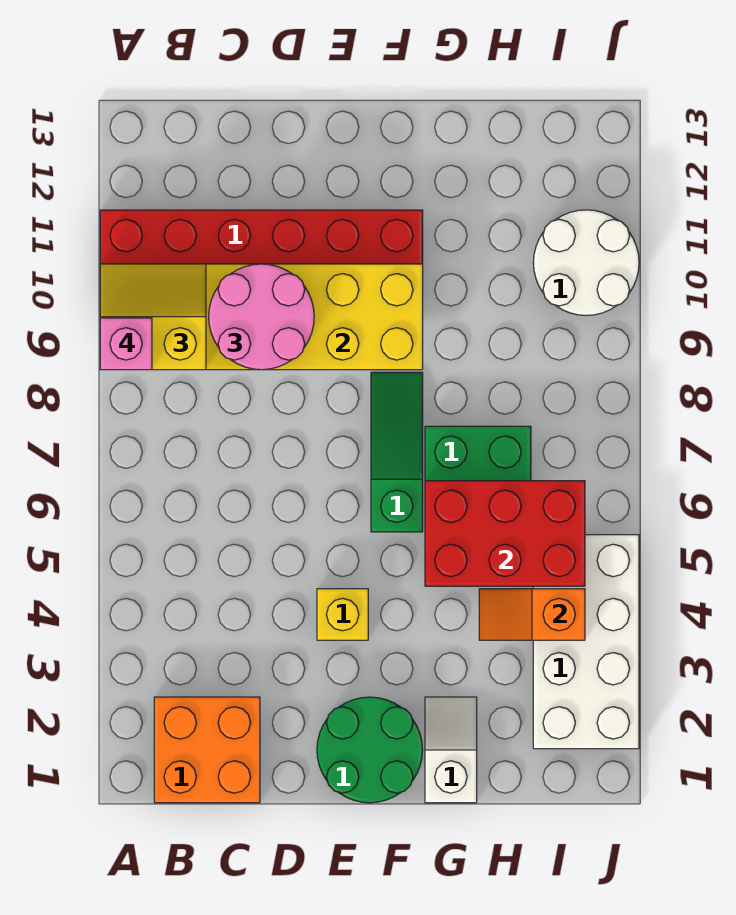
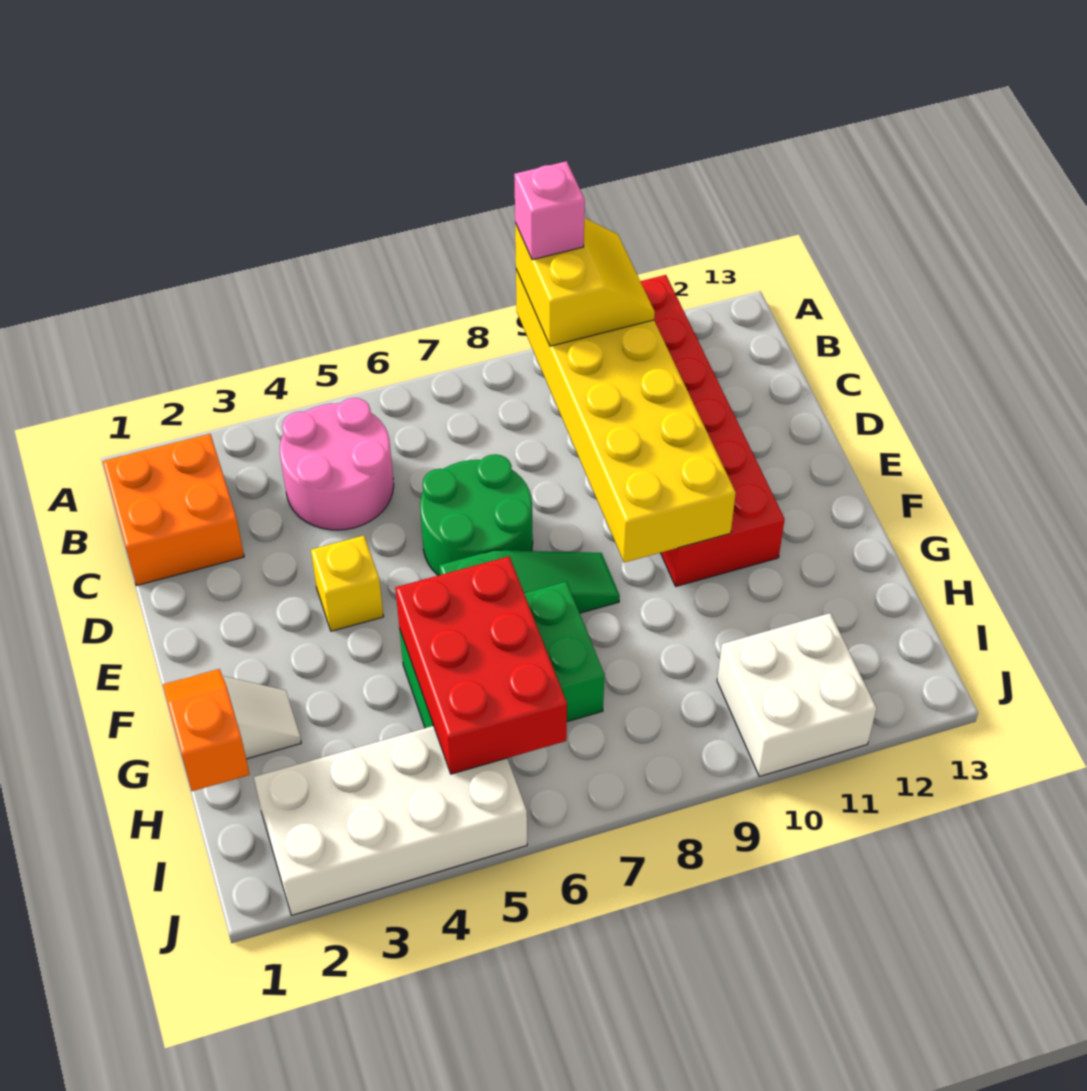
pink 2x2 round brick [209,264,314,370] -> pink 2x2 round brick moved to [280,398,394,530]
green 2x2 round brick [317,697,423,803] -> green 2x2 round brick moved to [420,454,533,576]
orange 1x2 slope [479,589,585,640] -> orange 1x2 slope moved to [163,669,250,791]
white 2x2 round brick [533,210,639,316] -> white 2x2 brick [717,613,877,776]

